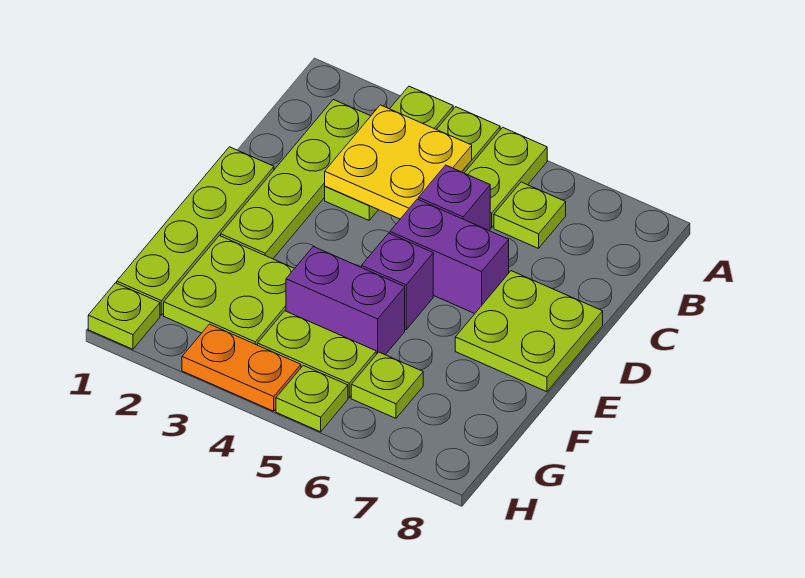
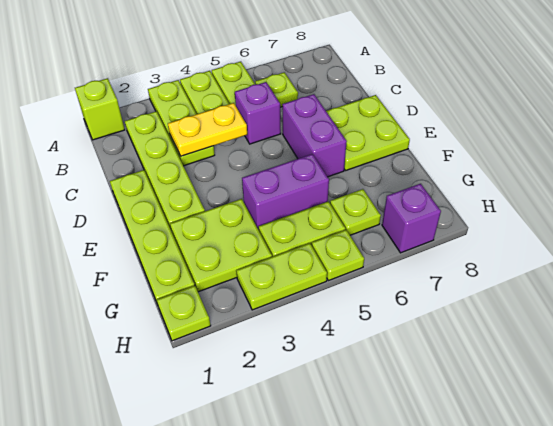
none -> lime 1x1 brick [75,78,125,140]
yellow 2x2 plate [325,105,472,219] -> yellow 1x2 plate [168,103,247,156]
purple 1x2 brick [390,199,509,314] -> purple 1x2 brick turned to [282,94,347,177]
purple 1x1 brick [362,233,433,330] -> purple 1x1 brick moved to [382,184,441,253]
orange 1x2 plate [182,324,301,411] -> lime 1x2 plate [236,243,327,310]

